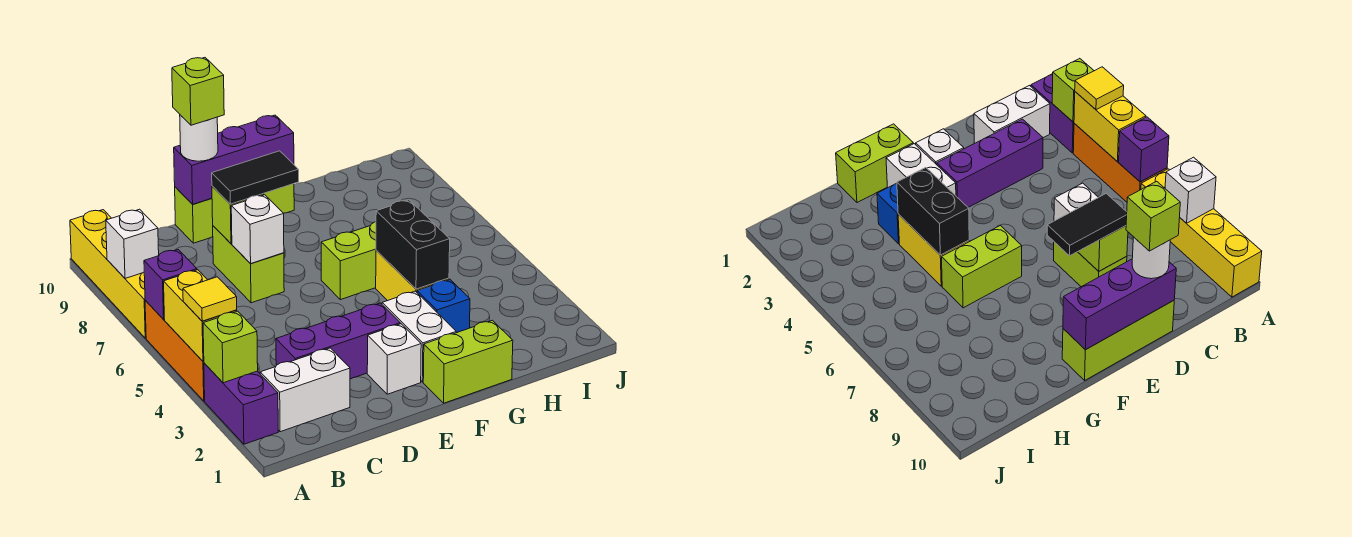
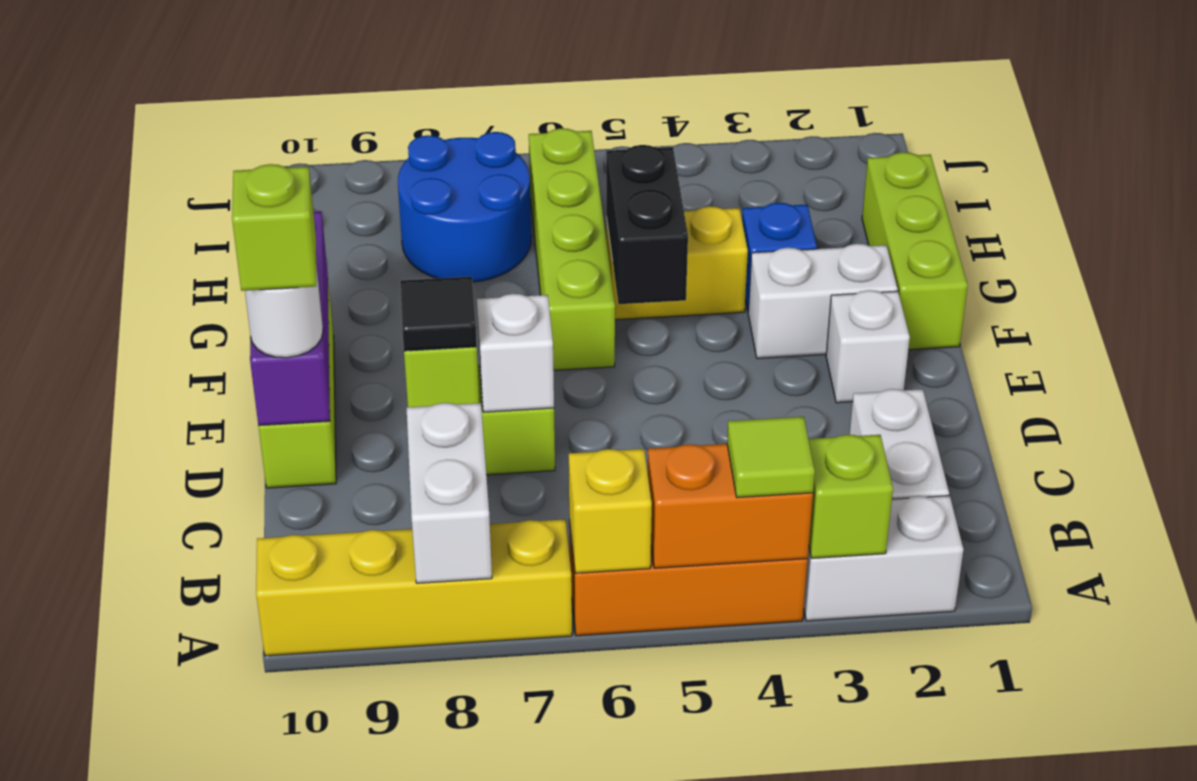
purple 1x2 brick [204,363,278,444] -> white 1x2 brick [804,496,964,621]
yellow 1x2 brick [164,270,237,361] -> orange 1x2 brick [648,444,813,568]
yellow 1x1 tile [183,277,237,321] -> lime 1x1 tile [727,417,815,498]
purple 1x1 brick [144,250,197,319] -> yellow 1x1 brick [569,449,652,573]
white 1x1 brick [106,209,159,278] -> white 1x2 brick [407,403,492,583]
purple 1x3 brick [276,303,400,379] -> none
black 1x2 tile [212,151,299,204] -> black 1x1 tile [400,277,477,351]
lime 1x2 brick [423,320,513,403] -> lime 1x3 brick [862,152,968,350]
lime 1x2 brick [321,222,376,300] -> lime 1x4 brick [529,128,615,370]
black 1x2 brick [376,200,450,289] -> black 1x2 brick turned to [606,145,688,304]
none -> blue 2x2 round brick [398,132,531,282]

